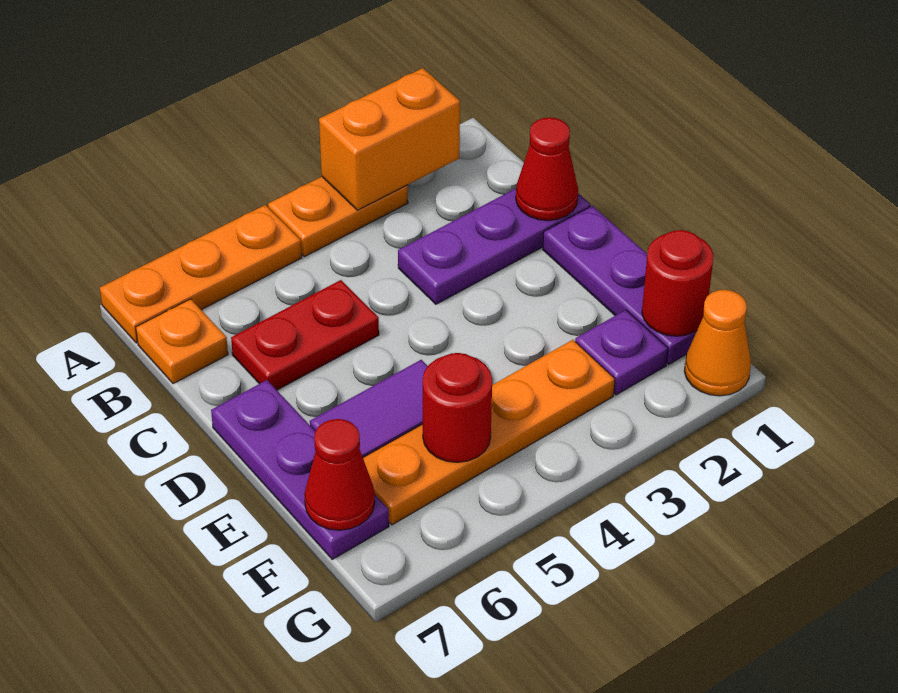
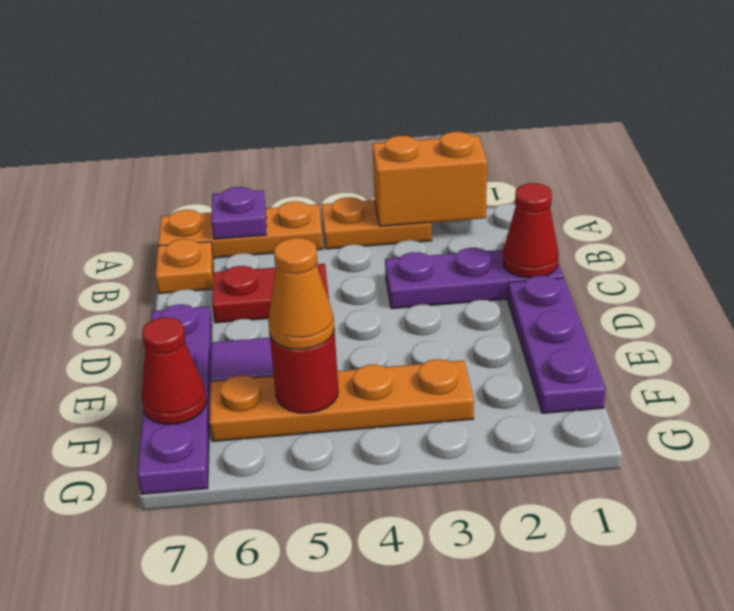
purple 1x3 plate [211,380,389,559] -> purple 1x4 plate [137,304,212,494]
red 1x1 round brick [642,230,714,336] -> none
purple 1x1 plate [575,310,668,395] -> purple 1x1 plate moved to [211,187,267,239]
orange 1x1 cone [684,290,751,396] -> orange 1x1 cone moved to [268,238,334,349]

